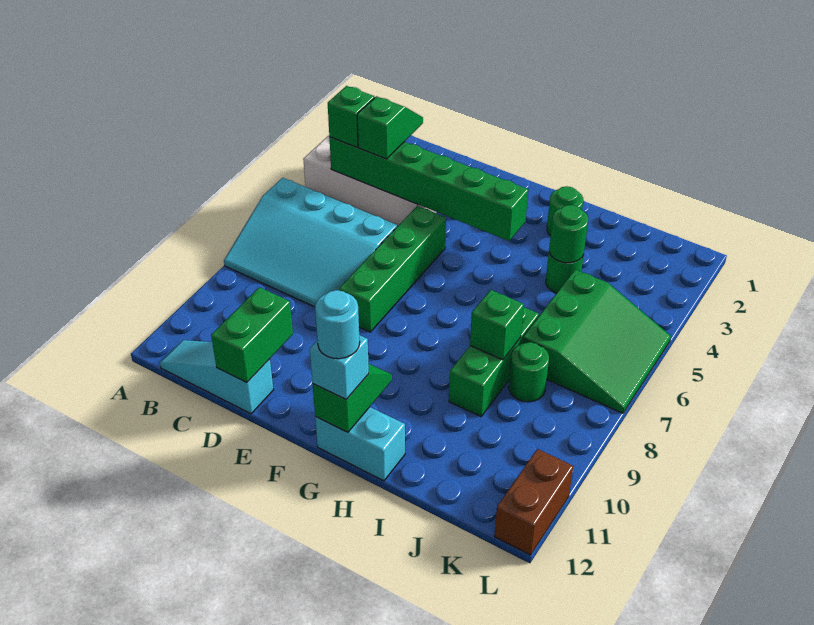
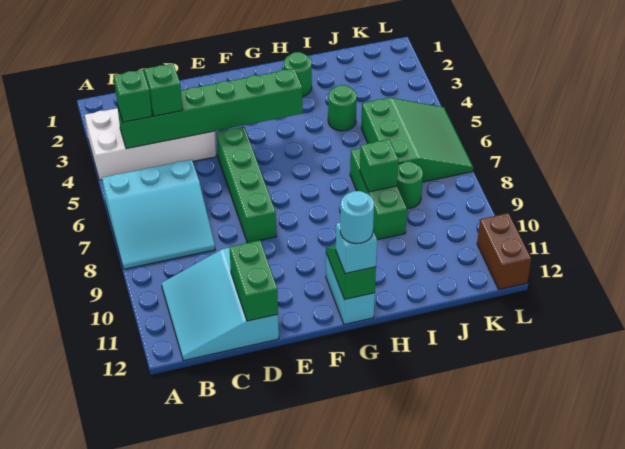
cyan 3x4 slope [224,178,397,307] -> cyan 3x3 slope [102,160,215,269]
cyan 1x3 slope [160,340,273,414] -> cyan 3x3 slope [162,248,279,361]
cyan 1x2 brick [315,407,405,481] -> cyan 1x2 brick turned to [326,253,375,324]
green 1x1 round brick [549,205,588,263] -> none

